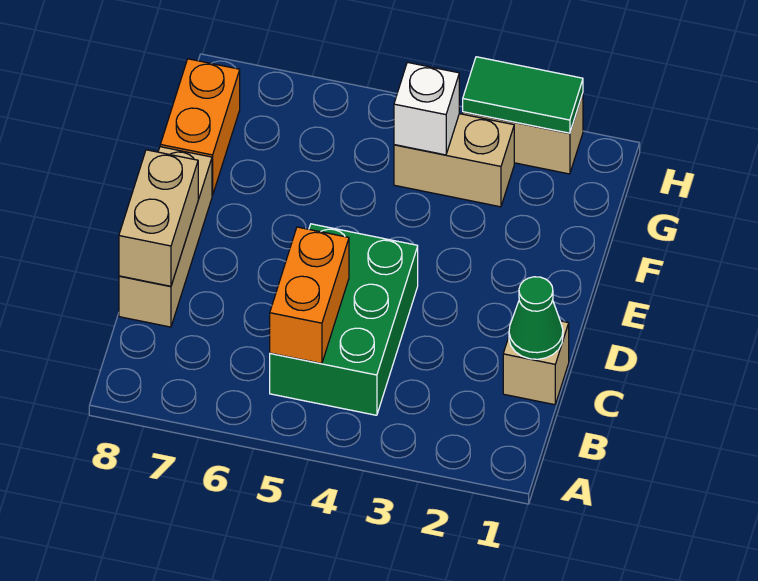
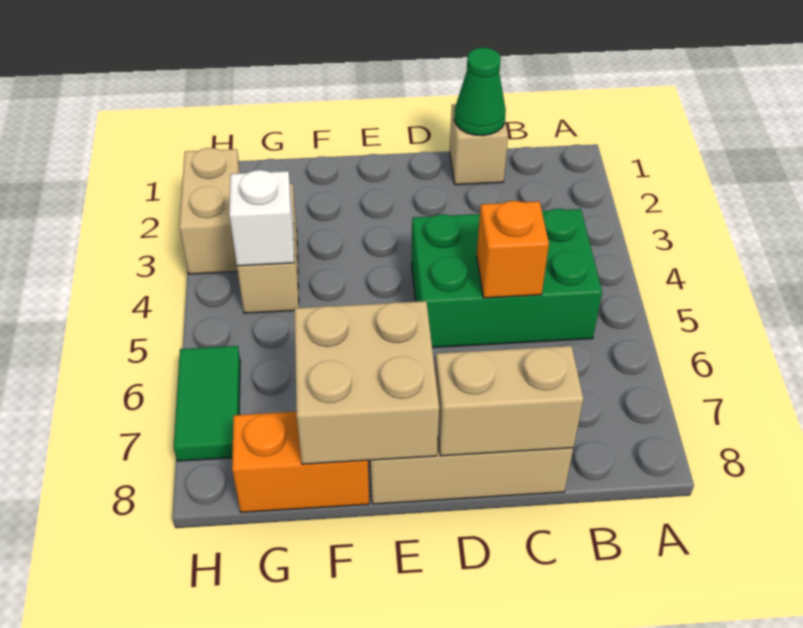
orange 1x2 brick [270,227,349,364] -> orange 1x1 brick [477,201,549,298]
none -> tan 2x2 brick [294,301,439,464]
green 1x2 tile [463,57,583,133] -> green 1x2 tile moved to [174,346,240,461]

